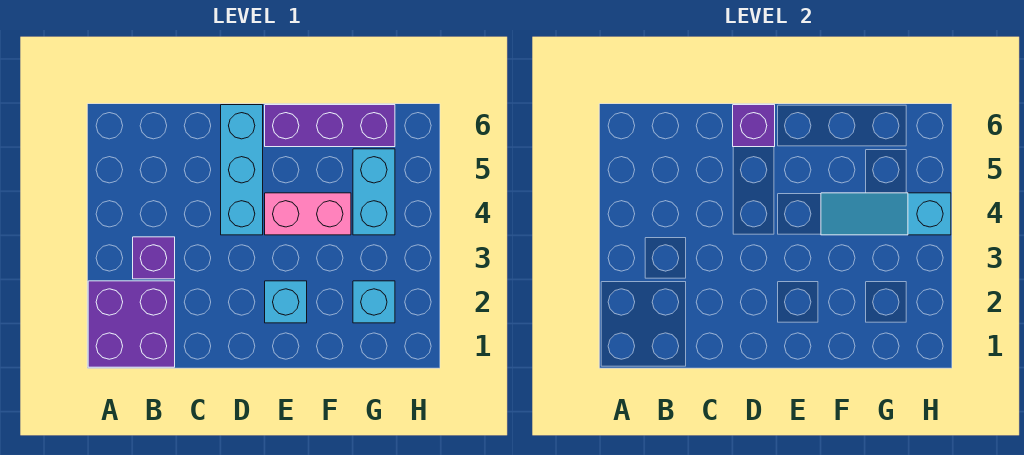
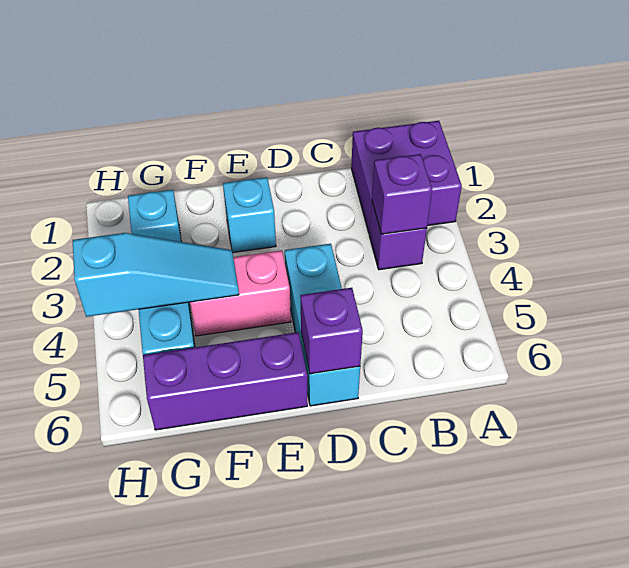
none -> purple 1x1 brick [372,154,432,234]

